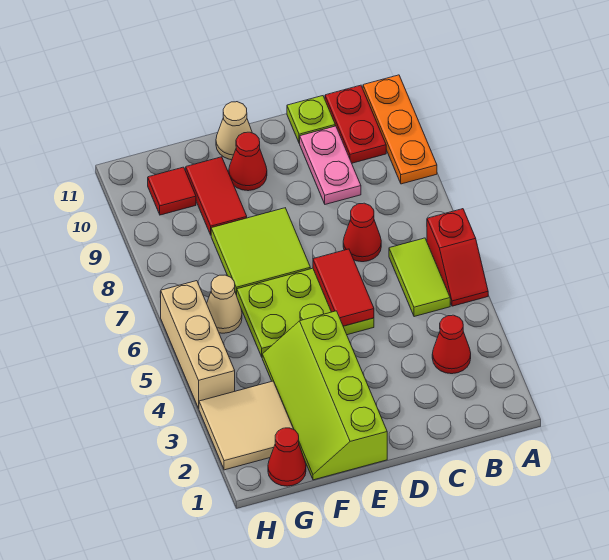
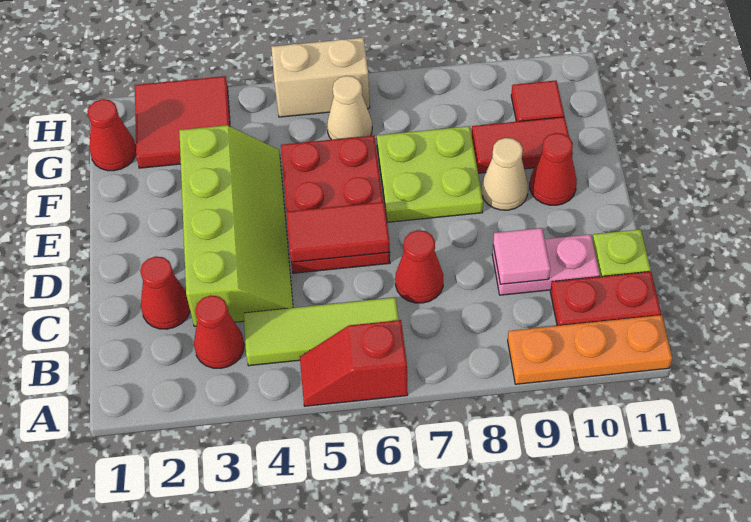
lime 1x2 tile [389,238,450,317] -> lime 1x3 tile [244,298,399,366]
none -> red 1x1 cone [140,256,190,329]
none -> pink 1x1 tile [493,228,550,284]
lime 2x3 plate [237,268,374,357] -> red 2x3 plate [281,136,390,273]
lime 2x4 slope [262,311,387,480] -> lime 2x4 slope turned to [179,125,293,326]
lime 2x2 tile [211,208,310,295] -> lime 2x2 plate [377,126,483,222]
tan 1x1 cone [216,102,252,160] -> tan 1x1 cone moved to [482,138,528,210]
tan 2x2 tile [199,381,293,470] -> red 2x2 tile [135,76,230,168]
tan 1x3 brick [161,281,235,408] -> tan 1x2 brick [271,38,370,117]

